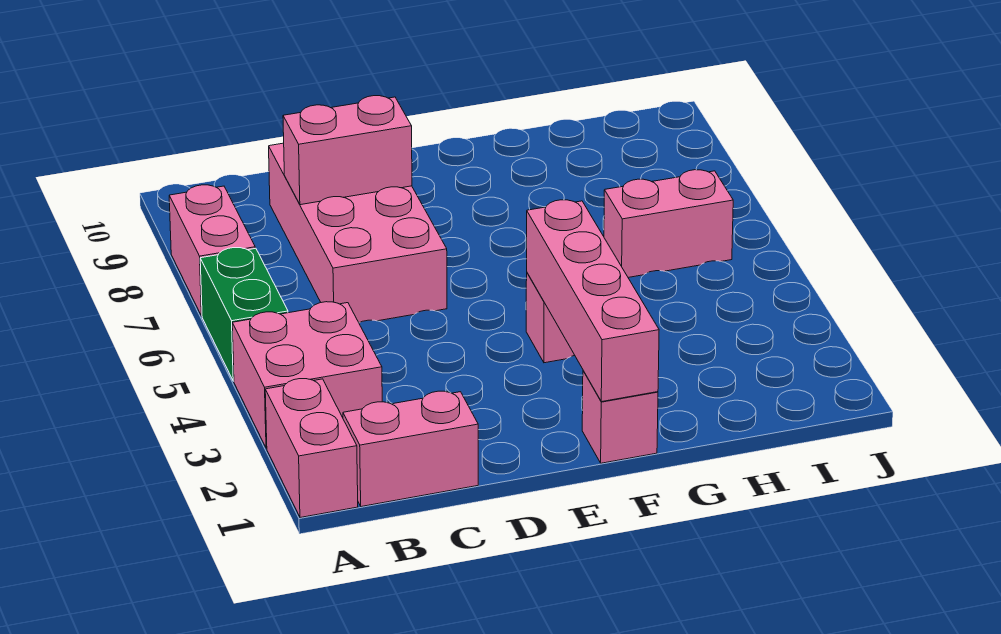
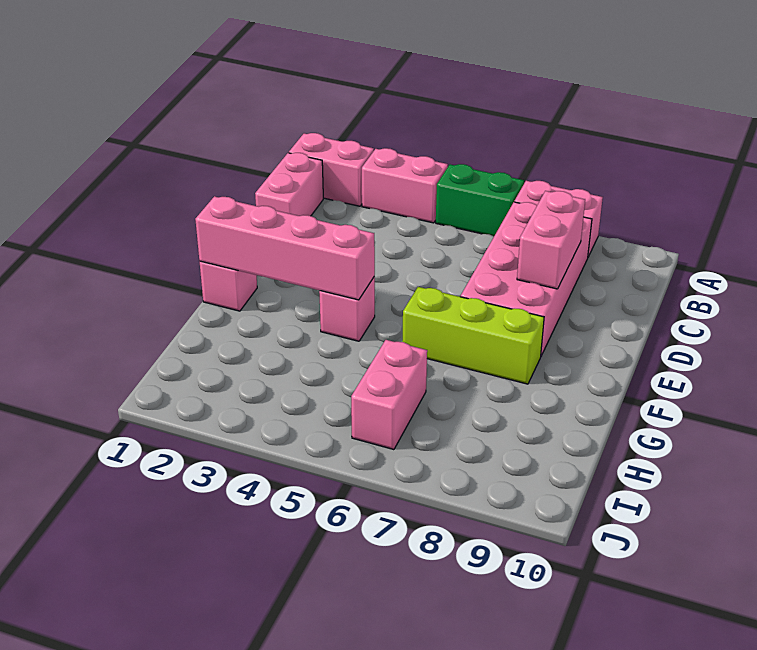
pink 2x2 brick [232,302,382,448] -> pink 1x2 brick [362,148,448,223]
pink 2x4 brick [269,143,447,323] -> pink 2x4 brick turned to [461,202,592,356]
none -> lime 1x3 brick [402,287,544,384]

